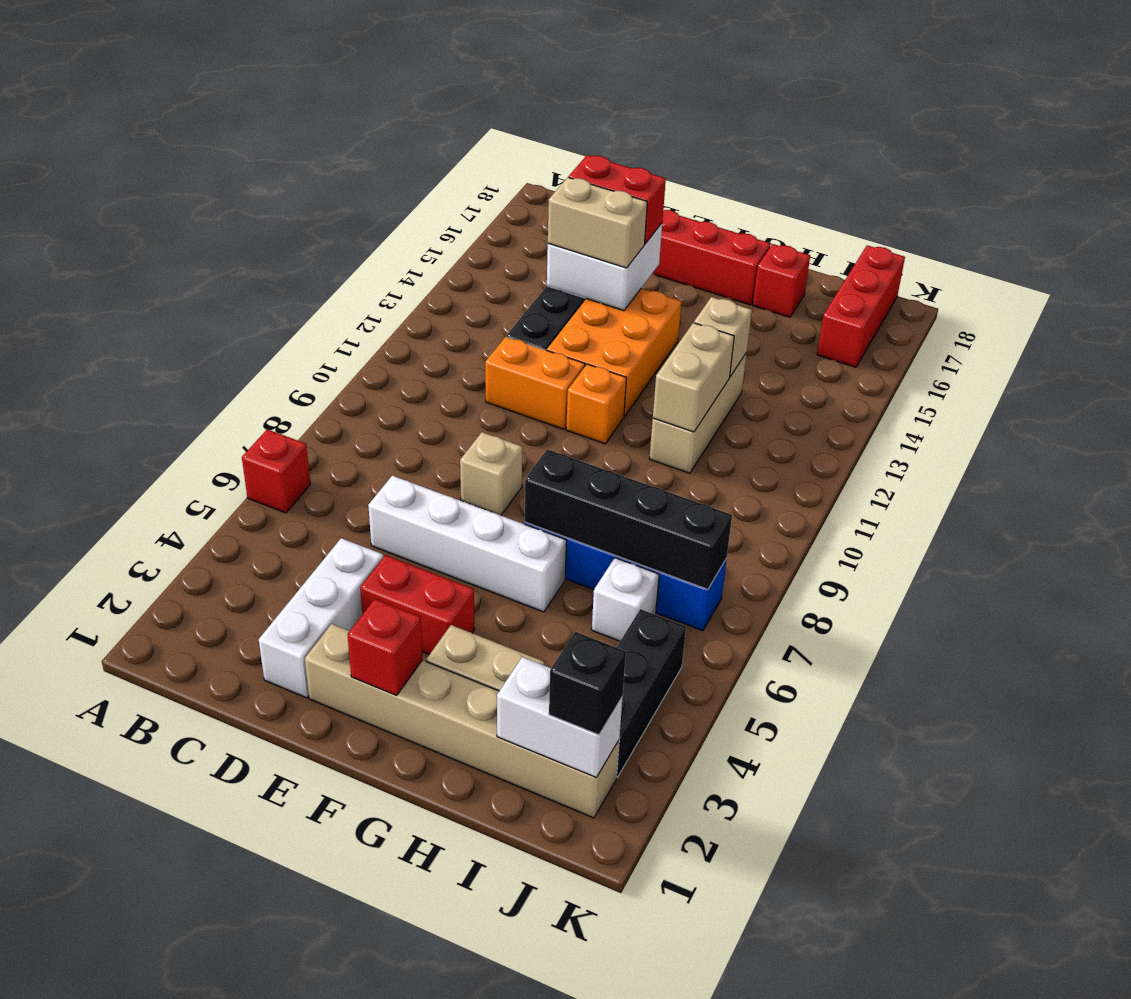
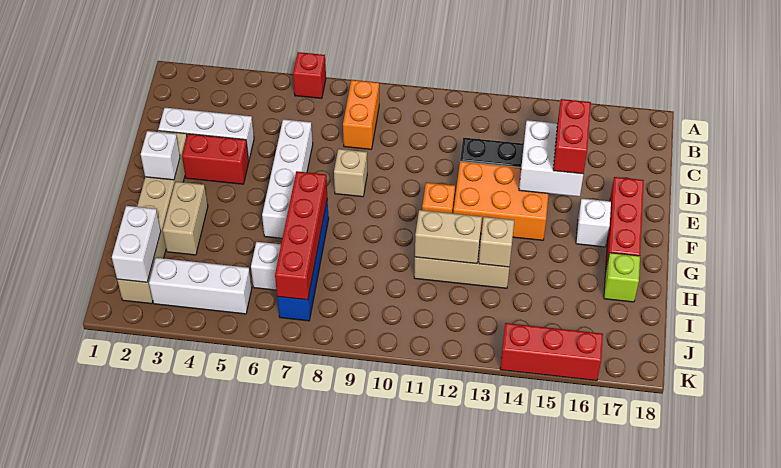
orange 1x2 brick [485,337,585,429] -> orange 1x2 brick moved to [343,80,379,149]
tan 1x2 brick [548,177,647,268] -> none
red 1x2 brick [360,555,474,655] -> red 1x2 brick turned to [182,134,249,184]
red 1x1 brick [347,599,423,696] -> white 1x1 brick [141,131,180,180]
none -> white 1x1 brick [576,199,611,247]
black 1x4 brick [525,449,732,589] -> red 1x4 brick [275,171,327,300]
red 1x1 brick [753,244,810,317] -> lime 1x1 brick [604,253,640,302]
black 1x1 brick [549,632,626,735] -> none
black 1x3 brick [617,609,686,777] -> white 1x3 brick [149,258,252,314]
red 1x3 brick [817,245,905,367] -> red 1x3 brick moved to [500,323,603,381]

